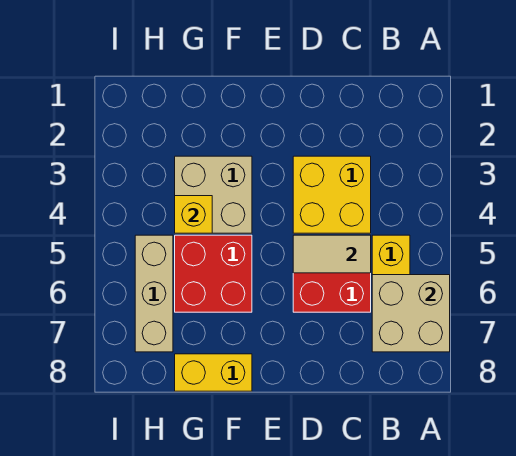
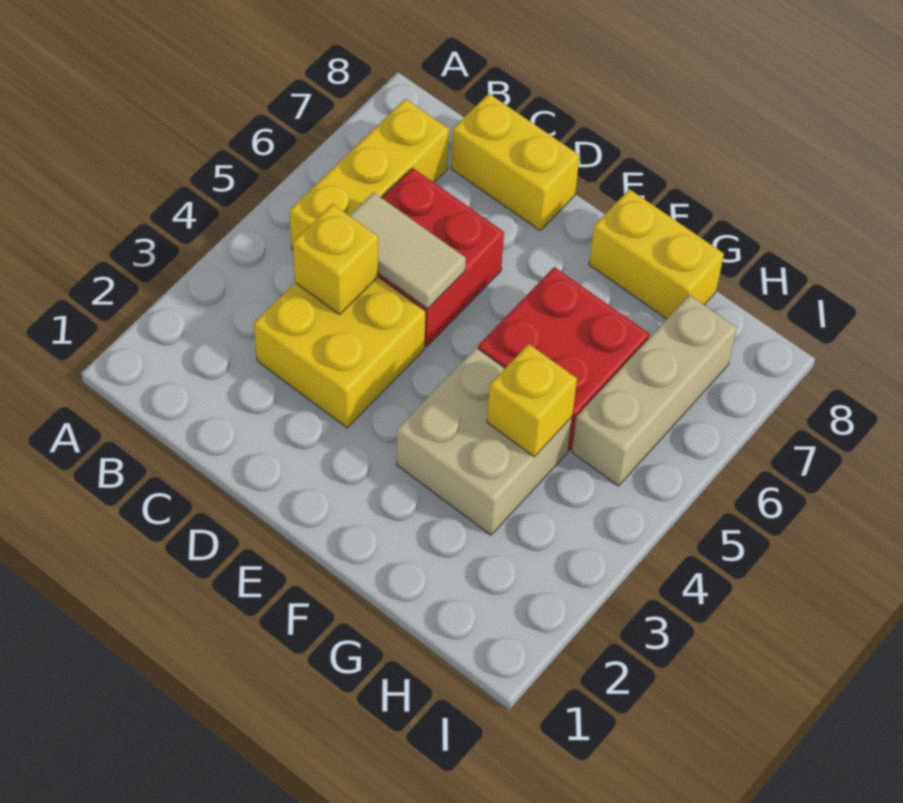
tan 2x2 brick [372,275,450,352] -> none
none -> yellow 1x1 brick [293,204,378,314]
none -> yellow 1x2 brick [451,94,580,230]

